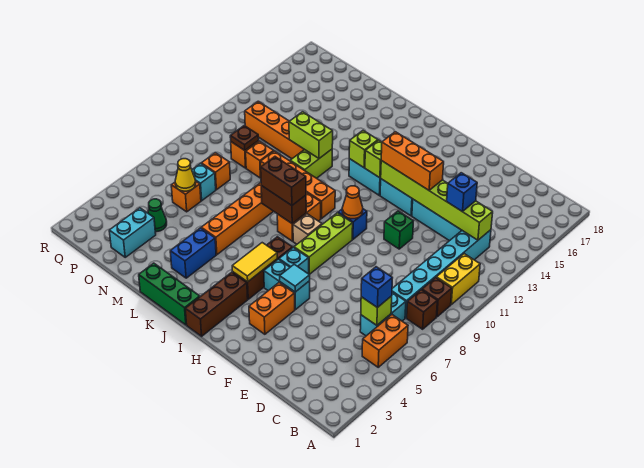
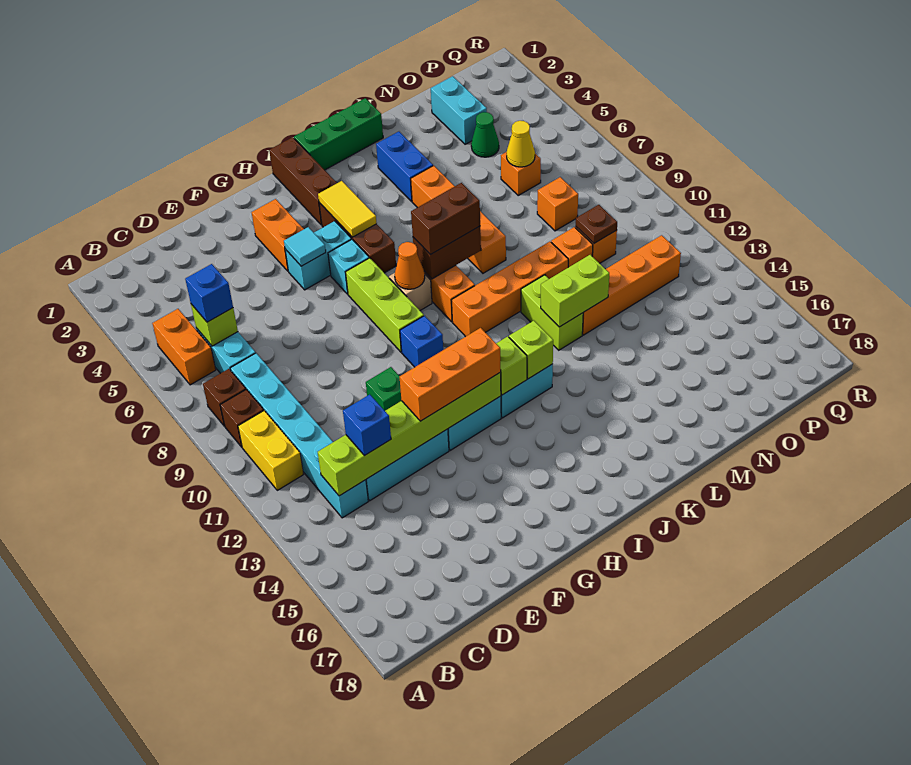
orange 1x1 cone [342,186,363,219] -> orange 1x1 cone moved to [395,242,425,289]
cyan 1x1 brick [192,164,216,201] -> none

